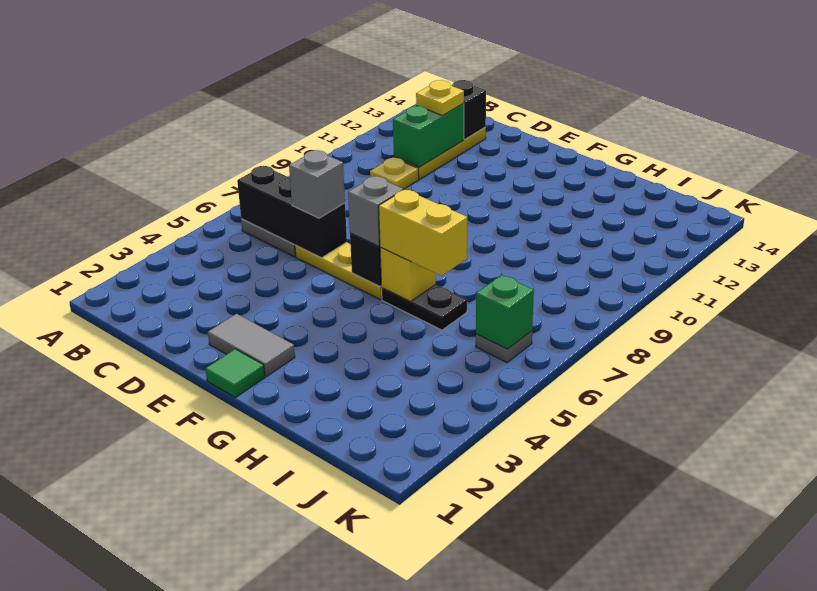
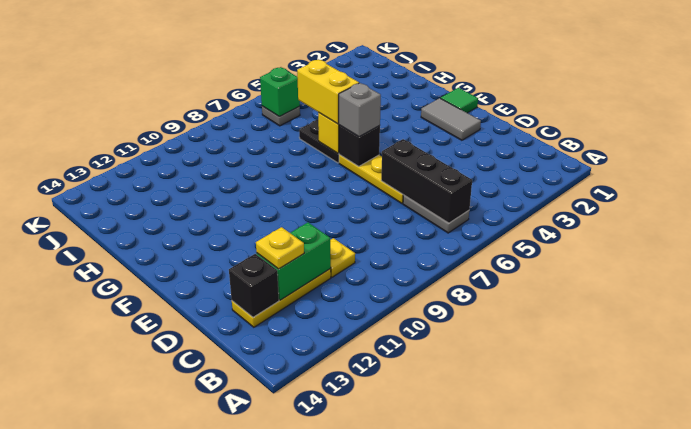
grey 1x1 brick [289,150,345,218] -> none

